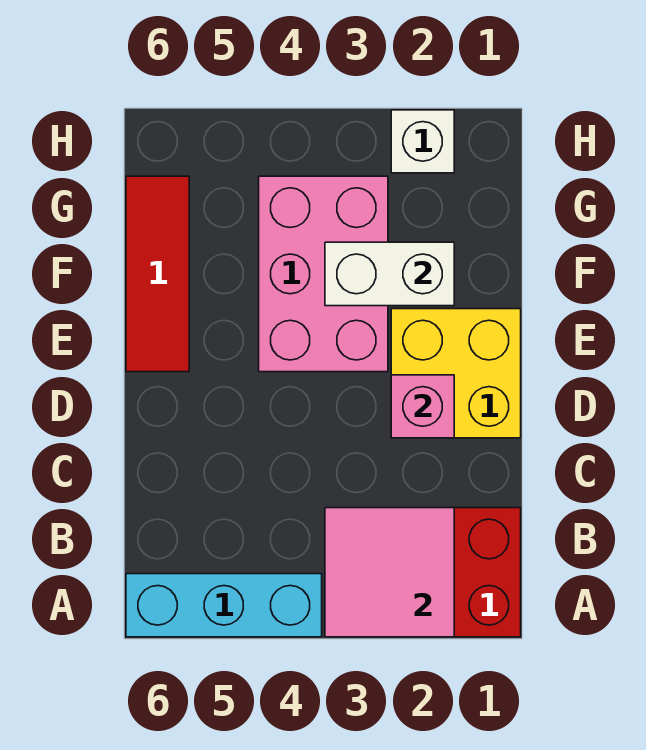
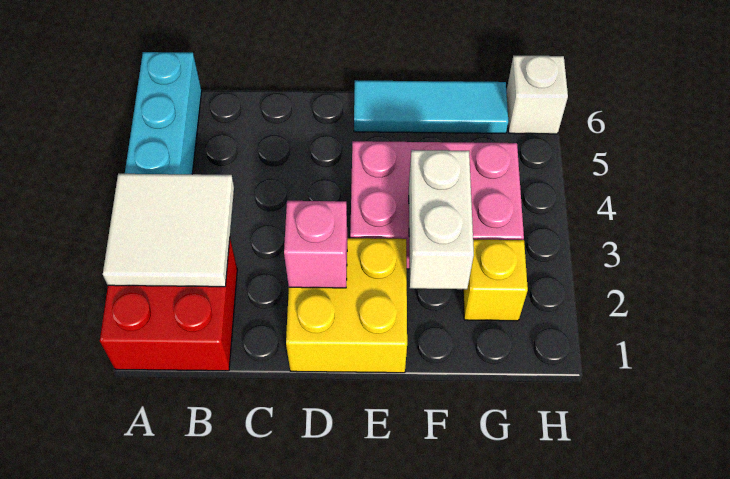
pink 2x2 tile [325,508,454,637] -> white 2x2 tile [103,174,234,287]
red 1x3 tile [126,176,189,372] -> cyan 1x3 tile [354,80,508,133]
none -> yellow 1x1 brick [463,240,528,321]
white 1x1 brick [391,110,454,173] -> white 1x1 brick moved to [506,56,568,134]

